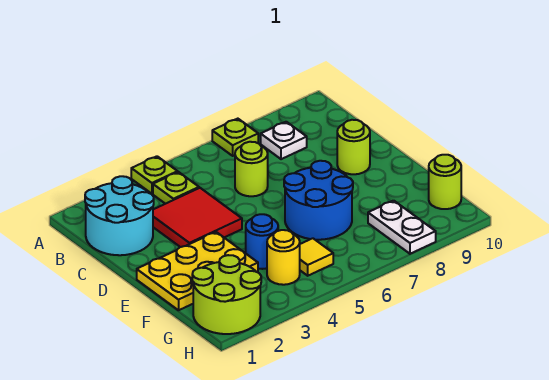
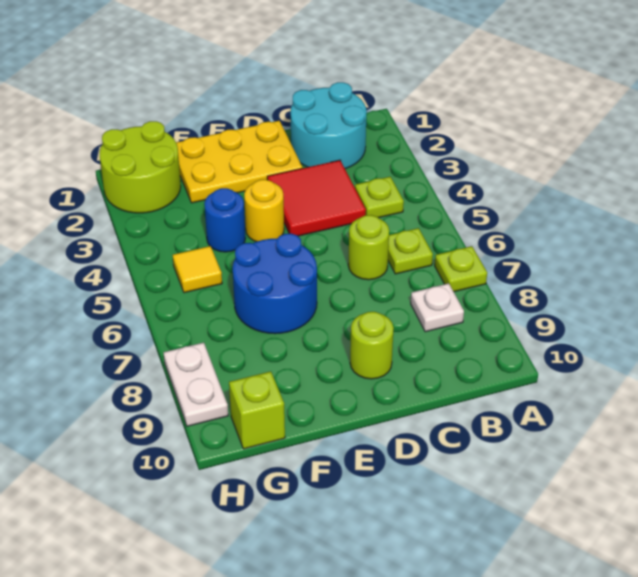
lime 1x1 plate [131,156,178,194] -> lime 1x1 plate moved to [388,228,433,274]
yellow 2x3 plate [137,232,258,310] -> yellow 2x3 plate turned to [176,121,303,203]
yellow 1x1 round brick [267,230,300,285] -> yellow 1x1 round brick moved to [244,180,284,242]
white 1x2 plate [368,201,436,254] -> white 1x2 plate turned to [164,343,228,426]
lime 1x1 round brick [429,155,461,209] -> lime 1x1 brick [229,371,285,449]

